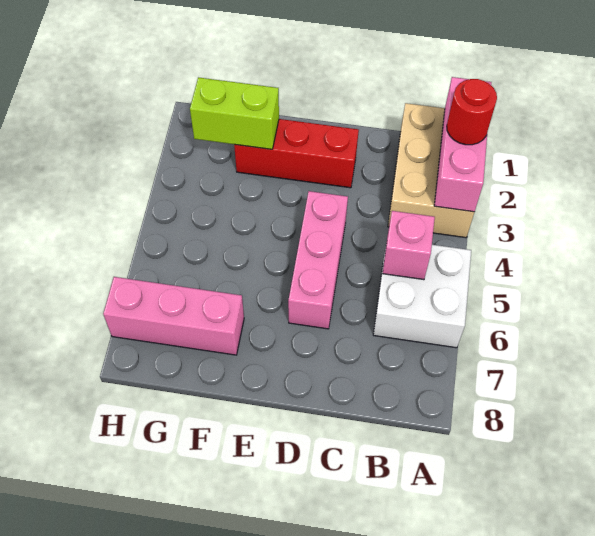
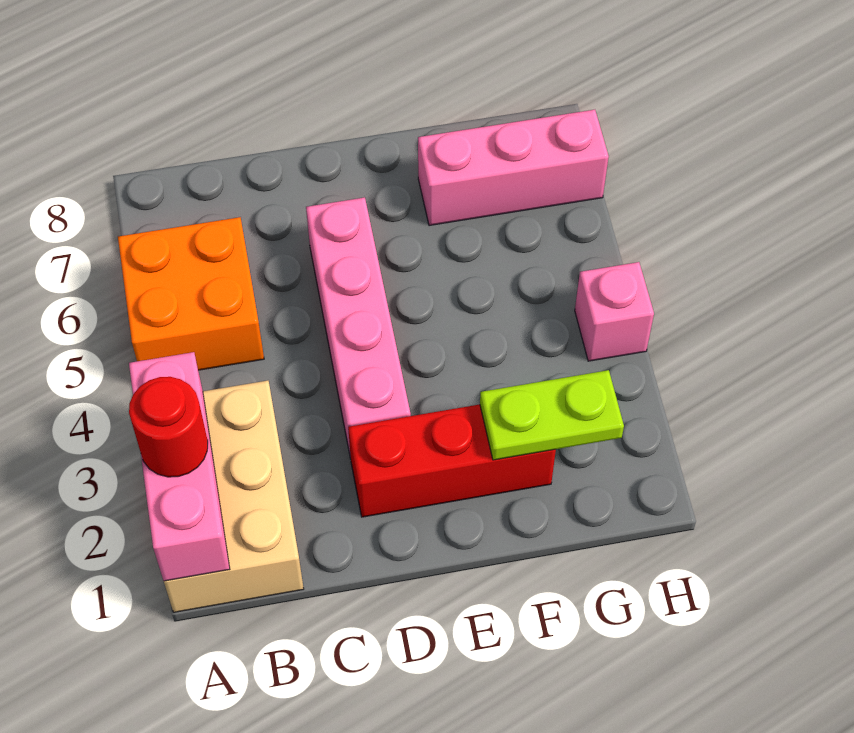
white 2x2 brick [373,245,471,348] -> orange 2x2 brick [118,217,264,370]
pink 1x1 brick [383,211,435,280] -> pink 1x1 brick moved to [575,262,654,361]
pink 1x3 brick [288,191,348,329] -> pink 1x4 brick [306,197,411,459]
lime 1x2 brick [190,77,279,149] -> lime 1x2 plate [480,370,624,460]

